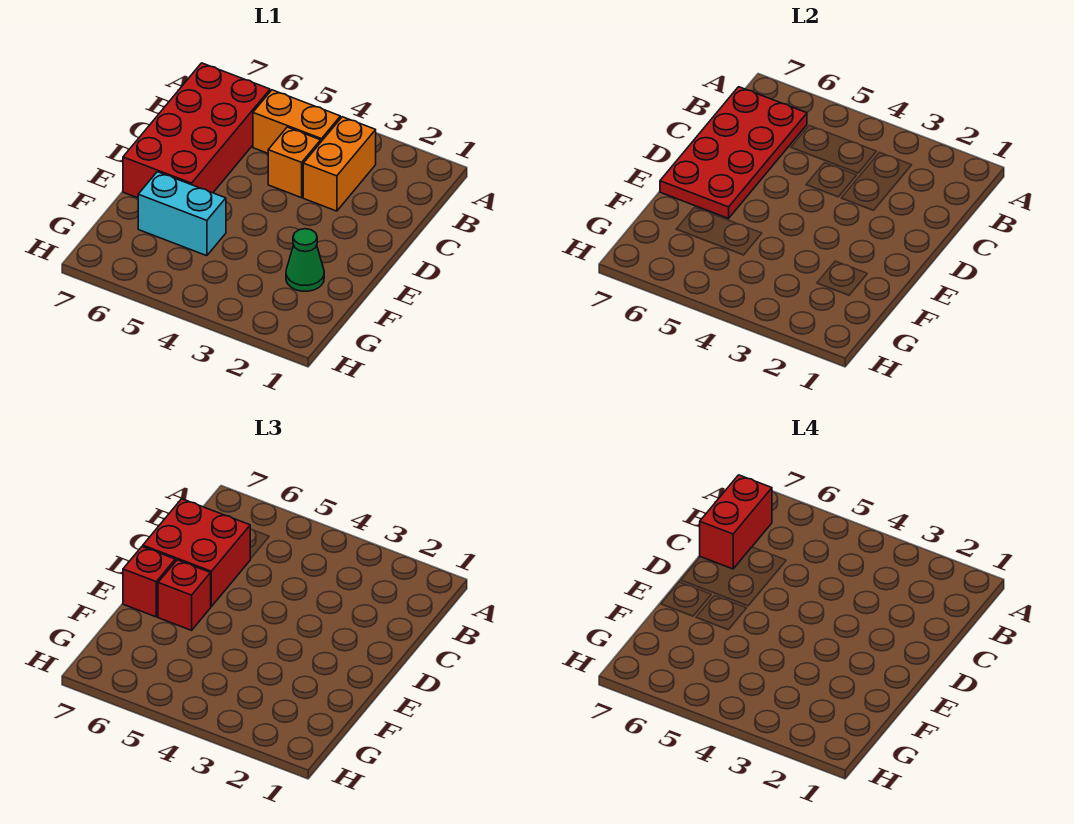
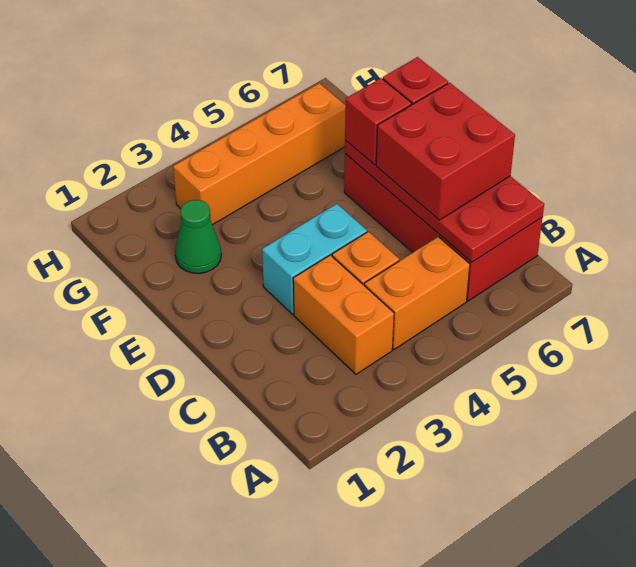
red 1x2 brick [700,475,772,569] -> none
cyan 1x2 brick [138,172,226,256] -> cyan 1x2 brick moved to [262,204,367,314]
none -> orange 1x4 brick [173,83,346,225]

